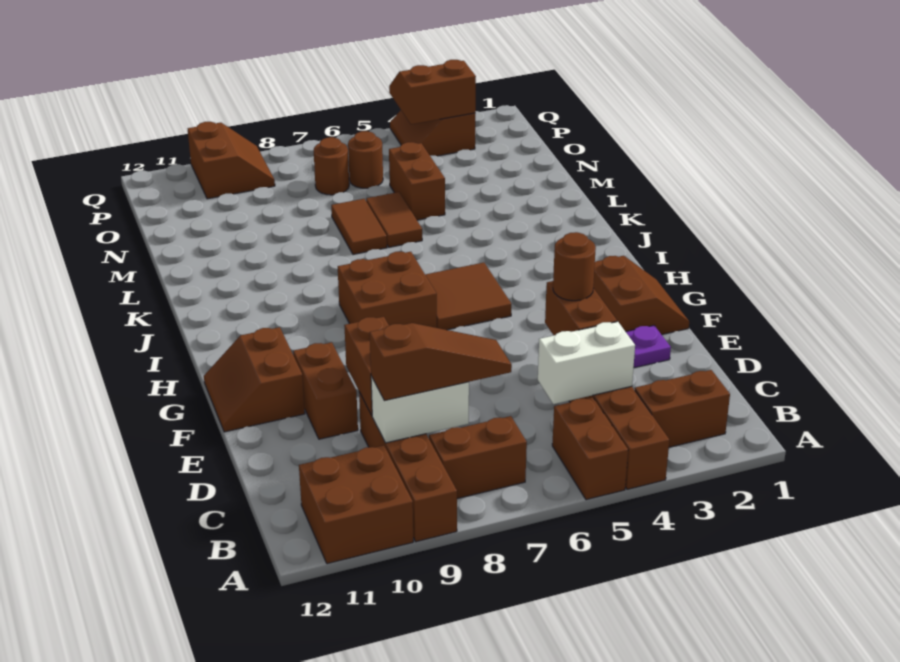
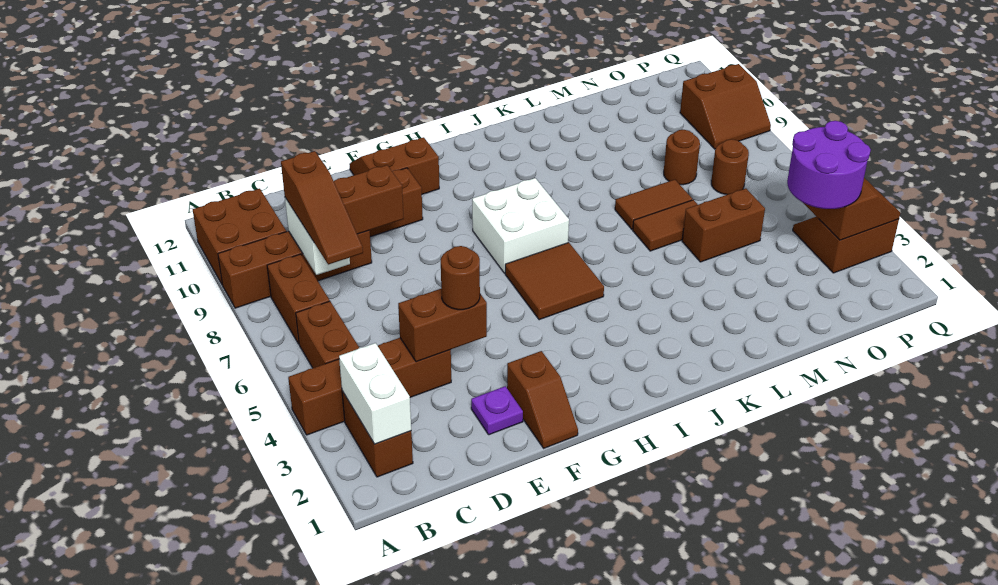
brown 1x2 brick [552,397,628,500] -> brown 1x2 brick turned to [296,301,359,368]
white 1x2 brick [538,322,635,404] -> white 1x2 brick moved to [339,343,411,444]
brown 2x2 slope [593,256,689,335] -> brown 1x2 slope [507,351,578,448]
brown 2x2 brick [338,252,437,328] -> white 2x2 brick [472,178,569,273]
none -> purple 2x2 round brick [787,121,871,209]
brown 1x1 round brick [348,131,383,188] -> brown 1x1 round brick moved to [664,130,700,185]

